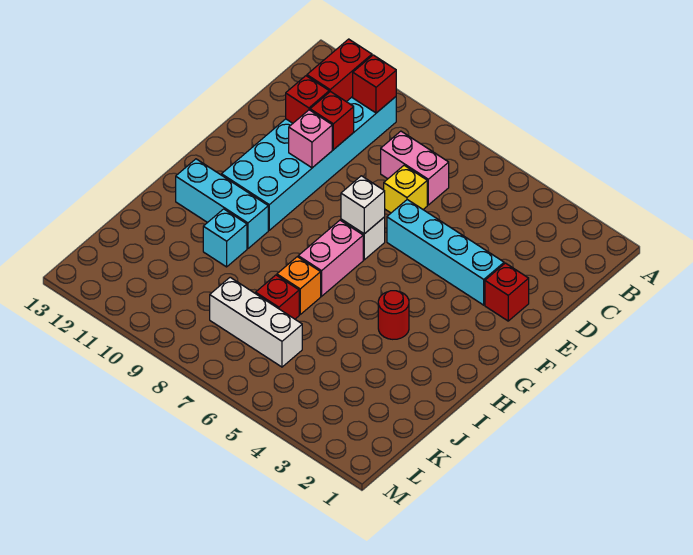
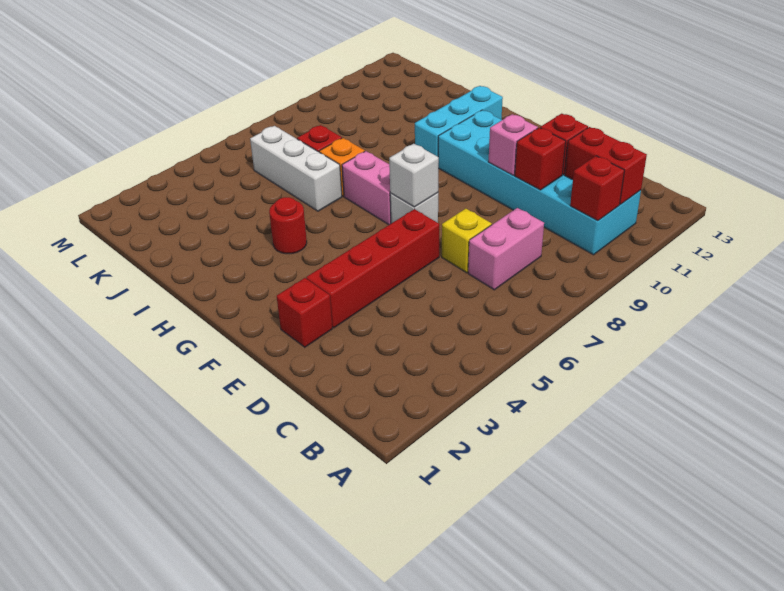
cyan 1x4 brick [387,200,504,305] -> red 1x4 brick [306,209,439,328]
cyan 1x1 brick [203,209,247,267] -> none
white 1x3 brick [210,277,302,367] -> white 1x3 brick turned to [250,126,342,211]

